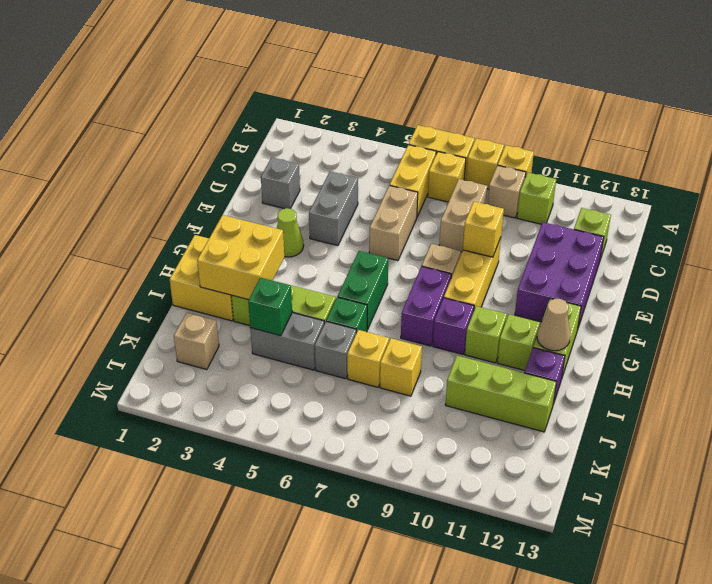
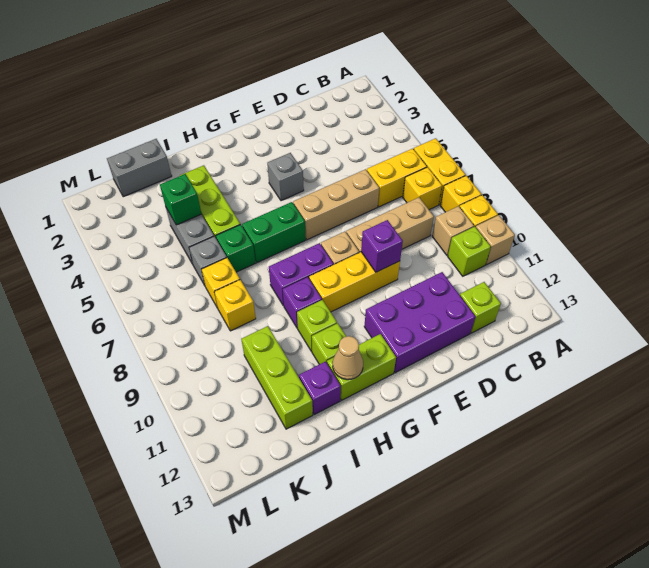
tan 1x2 brick [439,179,487,252] -> tan 1x3 brick [346,198,434,253]
grey 1x1 brick [261,157,300,209] -> grey 1x1 brick moved to [267,153,304,201]
grey 1x2 brick [309,171,358,246] -> grey 1x2 brick moved to [107,139,172,197]
tan 1x2 brick [369,185,418,261] -> tan 1x3 brick [293,169,379,240]
yellow 1x1 brick [463,202,504,257] -> purple 1x1 brick [361,220,403,272]
lime 1x1 cone [277,208,304,257] -> none
yellow 2x2 brick [170,235,233,321] -> none
yellow 2x2 brick [197,215,284,300] -> none
tan 1x1 brick [174,313,219,370] -> tan 1x1 brick moved to [476,215,515,265]

